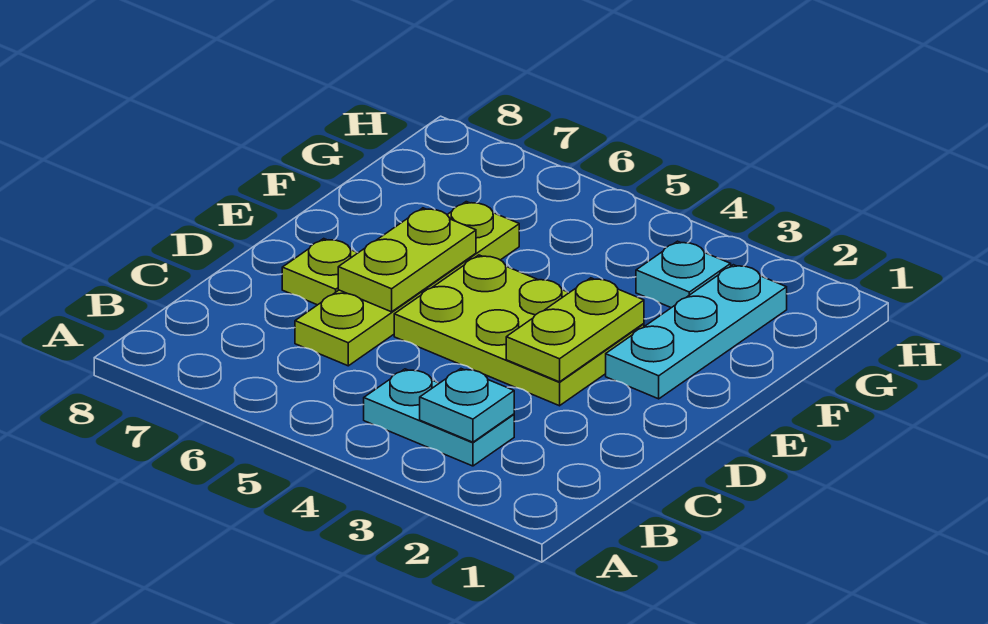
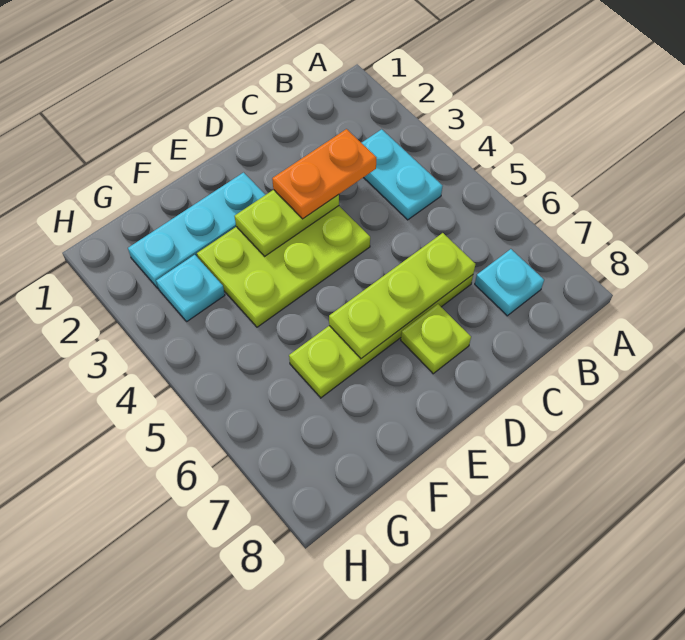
cyan 1x1 plate [420,369,514,442] -> cyan 1x1 plate moved to [475,249,544,316]
none -> orange 1x2 plate [272,129,376,219]
lime 2x3 plate [394,255,644,406] -> lime 2x3 plate turned to [197,206,370,327]
lime 1x2 plate [338,208,476,312] -> lime 1x3 plate [329,233,475,359]

